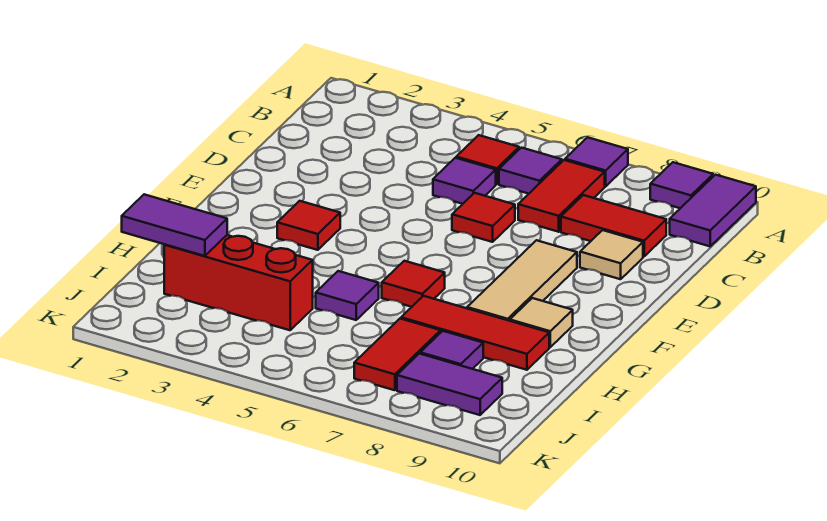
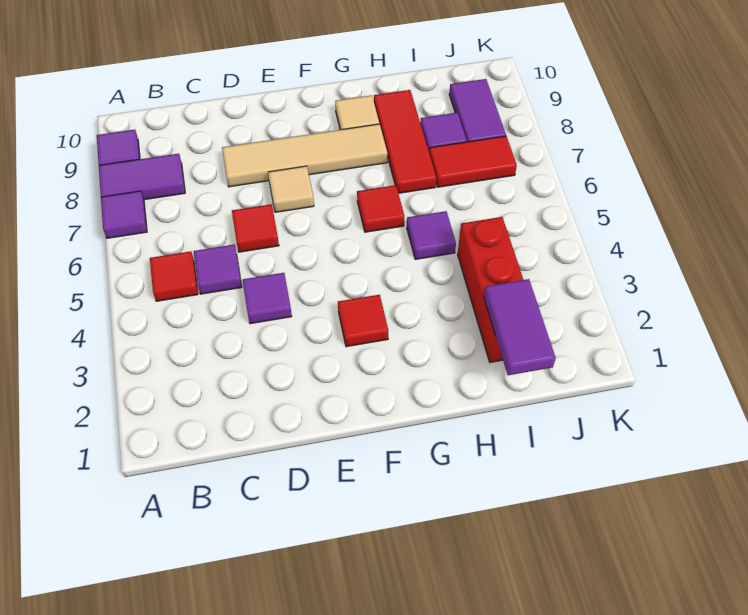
purple 1x2 tile [670,175,756,246] -> purple 1x2 tile moved to [99,154,185,200]
purple 1x1 tile [499,148,562,194] -> purple 1x1 tile moved to [243,273,292,324]
red 1x2 tile [518,160,605,232] -> none
red 1x2 tile [561,195,666,257] -> none
tan 1x1 tile [580,230,643,279] -> tan 1x1 tile moved to [268,166,314,212]
tan 1x3 tile [467,240,577,321] -> tan 1x4 tile [222,124,387,187]

